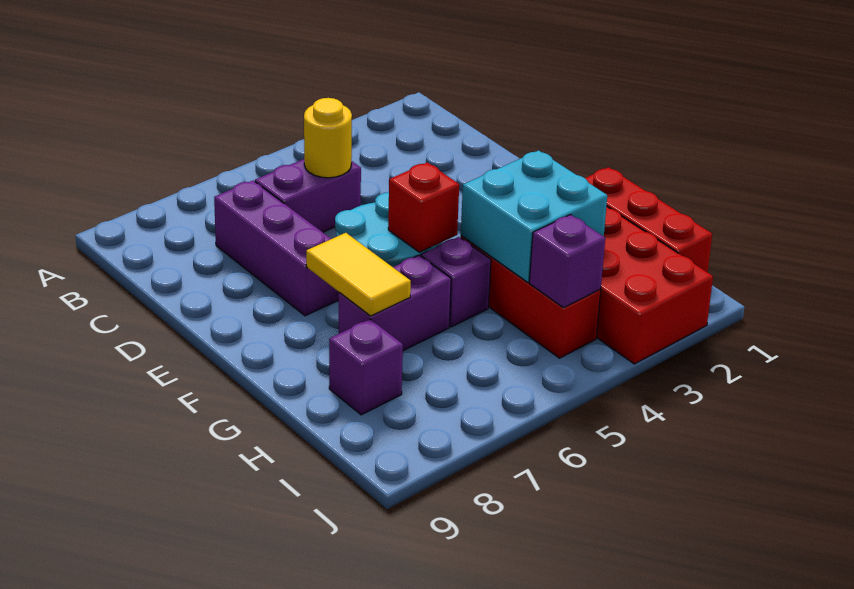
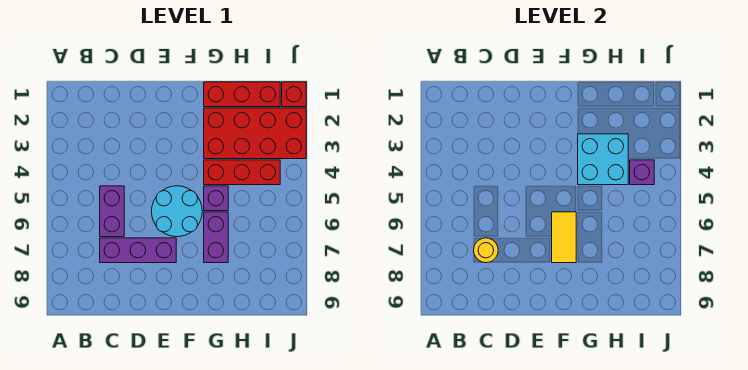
yellow 1x1 round brick [304,98,352,178] -> yellow 1x1 round brick moved to [474,238,498,263]
red 1x1 brick [388,162,459,252] -> red 1x1 brick moved to [282,82,306,107]
yellow 1x2 tile [306,233,411,316] -> yellow 1x2 tile turned to [552,212,576,263]
purple 1x1 brick [329,319,403,415] -> none

